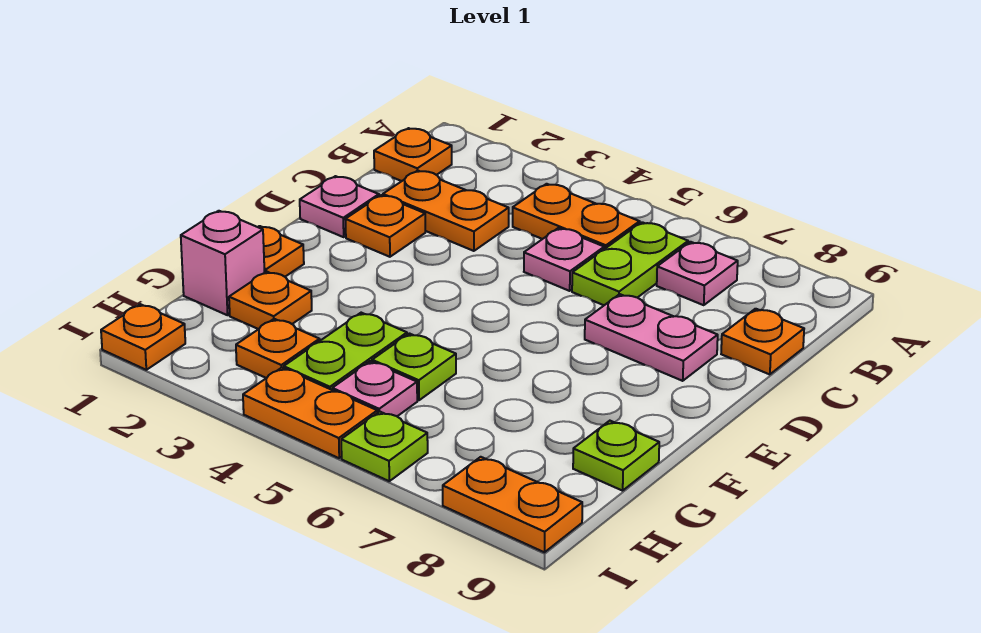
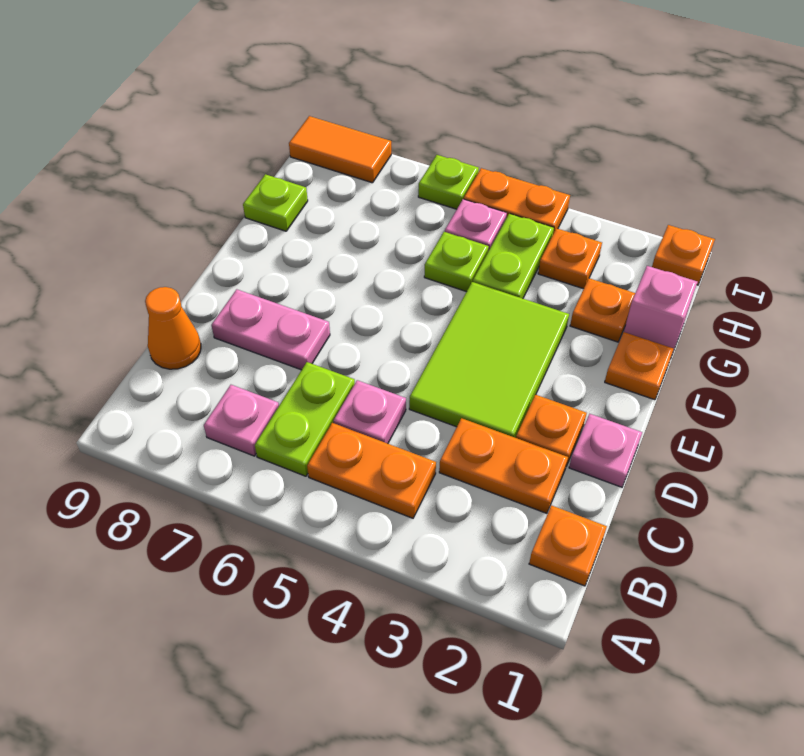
orange 1x1 plate [721,309,804,374] -> orange 1x1 cone [145,287,201,369]
none -> lime 2x3 tile [409,282,569,438]
orange 1x2 plate [443,457,582,552] -> orange 1x2 tile [289,116,391,183]

